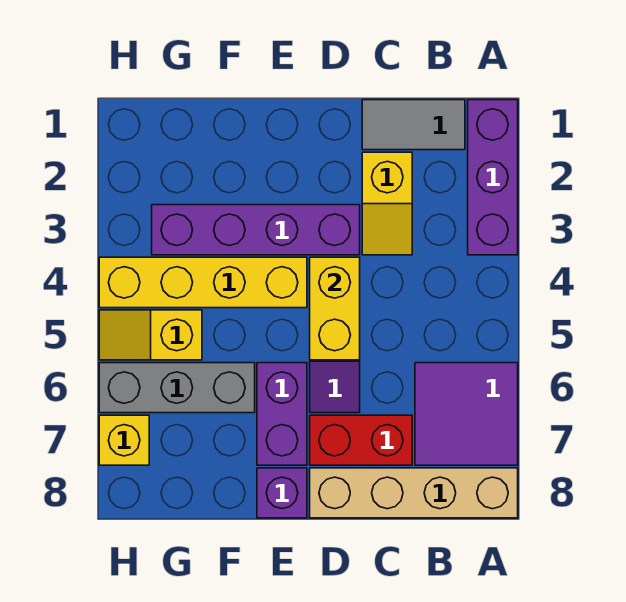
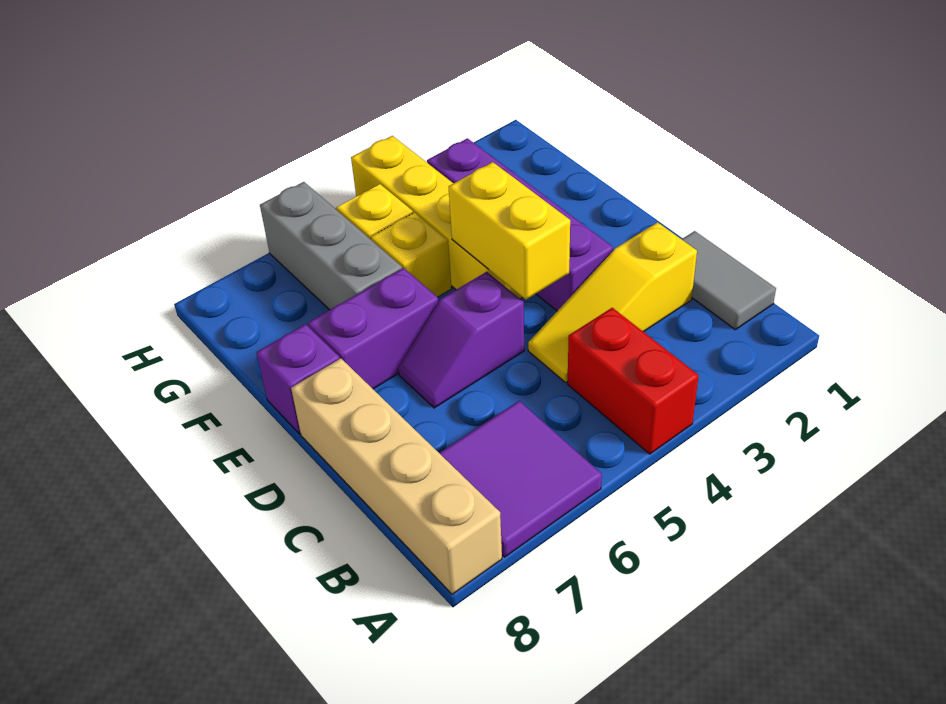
purple 1x3 brick [468,100,518,255] -> none
yellow 1x2 slope [362,152,412,255] -> yellow 1x3 slope [528,222,697,383]
red 1x2 brick [310,415,412,465] -> red 1x2 brick moved to [568,308,699,454]
yellow 1x2 brick [310,257,360,360] -> yellow 1x2 brick turned to [449,162,570,300]
yellow 1x1 brick [99,415,149,465] -> yellow 1x1 brick moved to [371,212,452,297]

